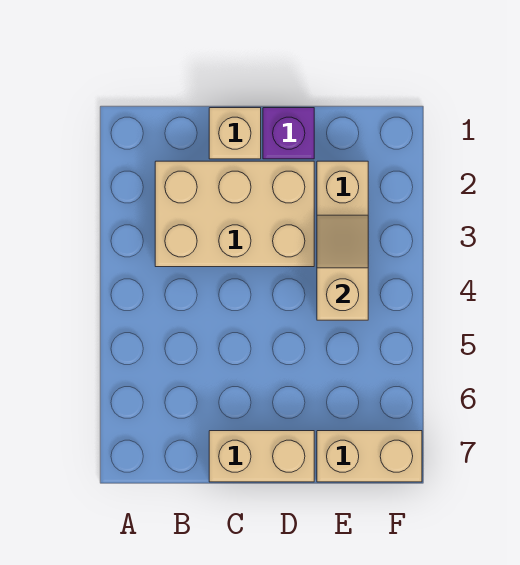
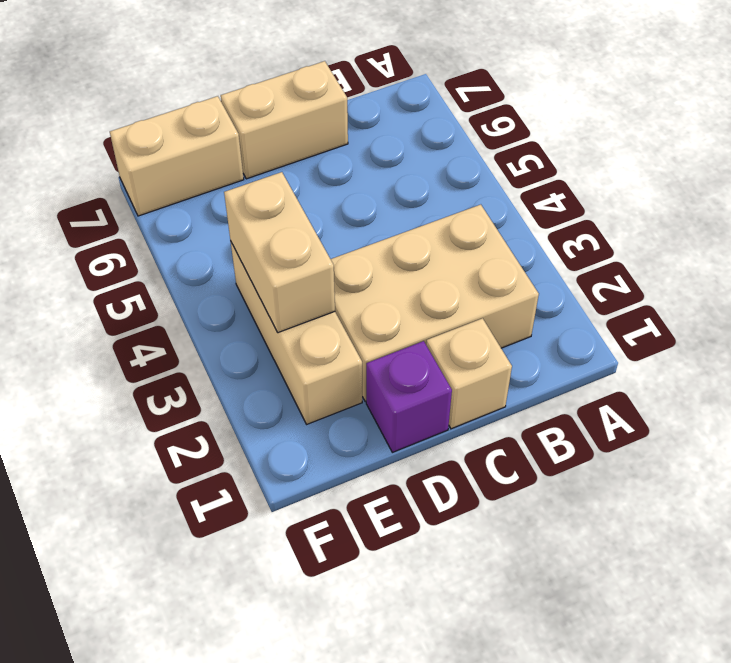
tan 1x2 slope [317,215,368,320] -> tan 1x2 brick [224,172,335,333]

